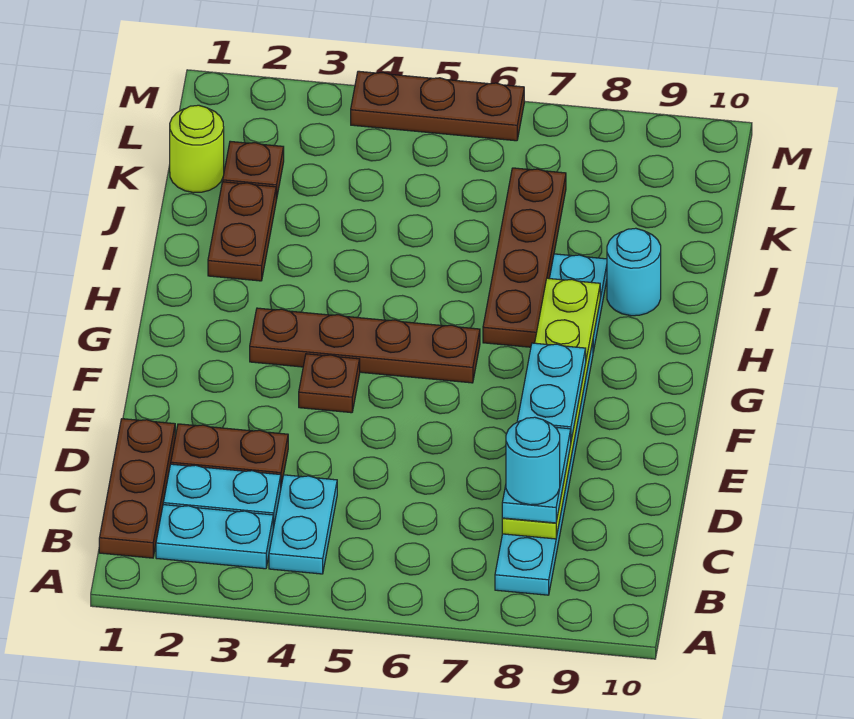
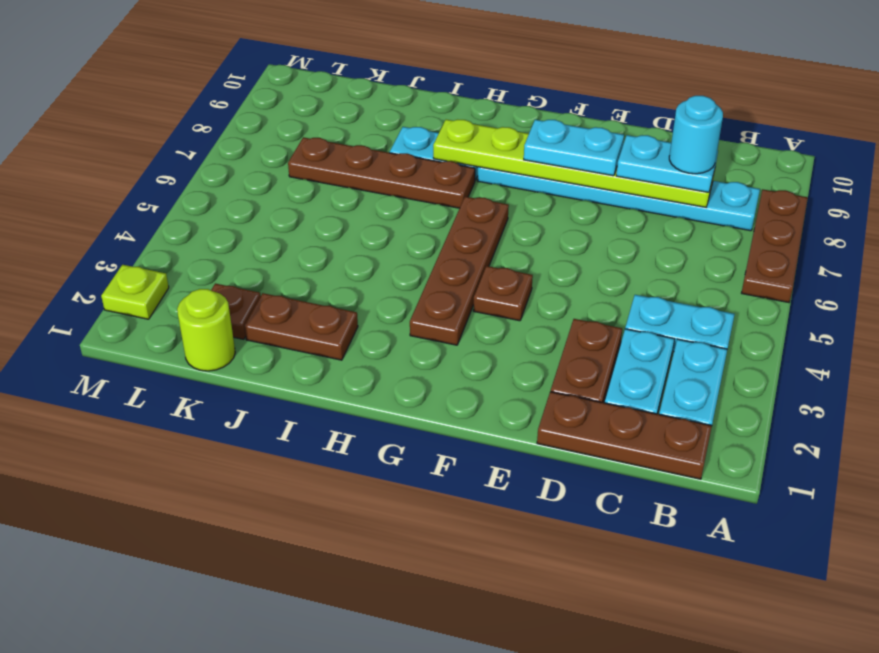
cyan 1x1 round brick [607,228,661,316] -> none
none -> lime 1x1 plate [101,265,169,319]
brown 1x3 plate [351,71,524,141] -> brown 1x3 plate moved to [742,190,808,302]

